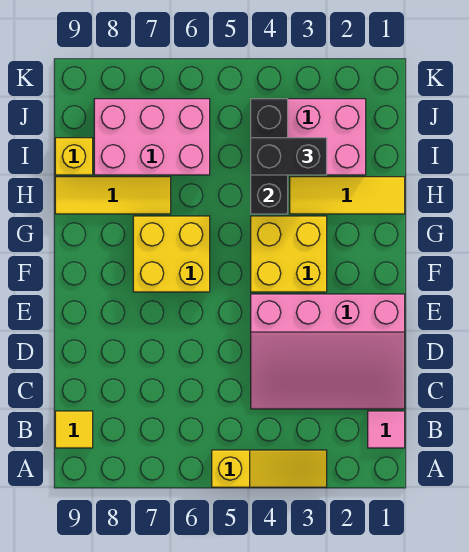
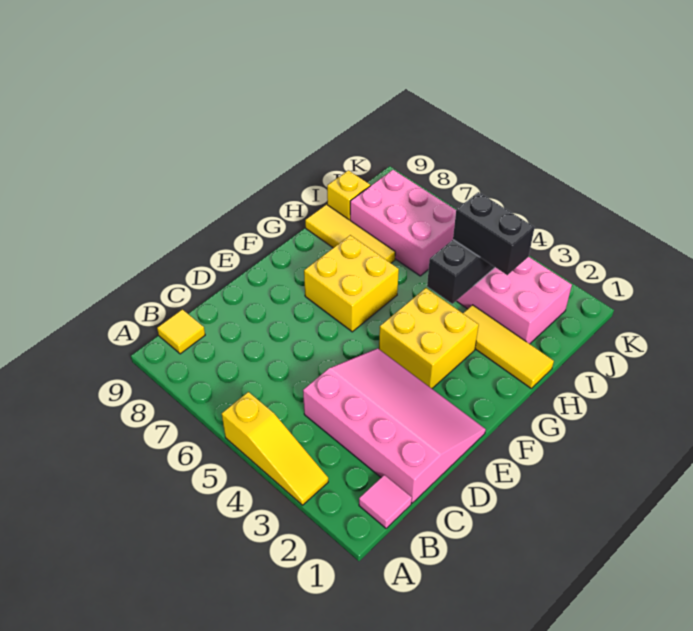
pink 3x4 slope [251,294,405,409] -> pink 3x4 slope turned to [303,348,486,503]

